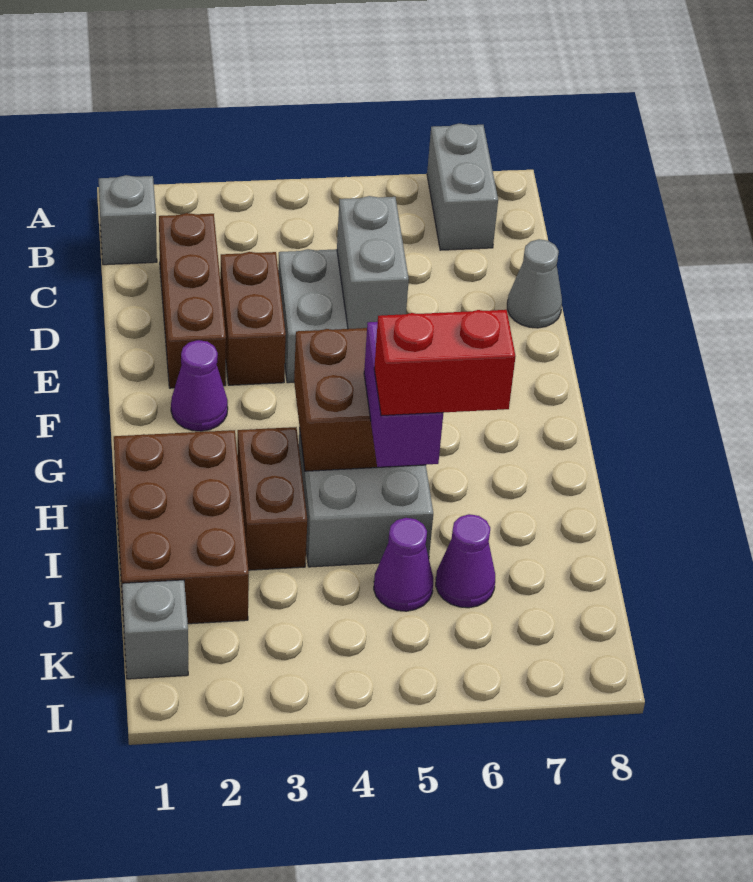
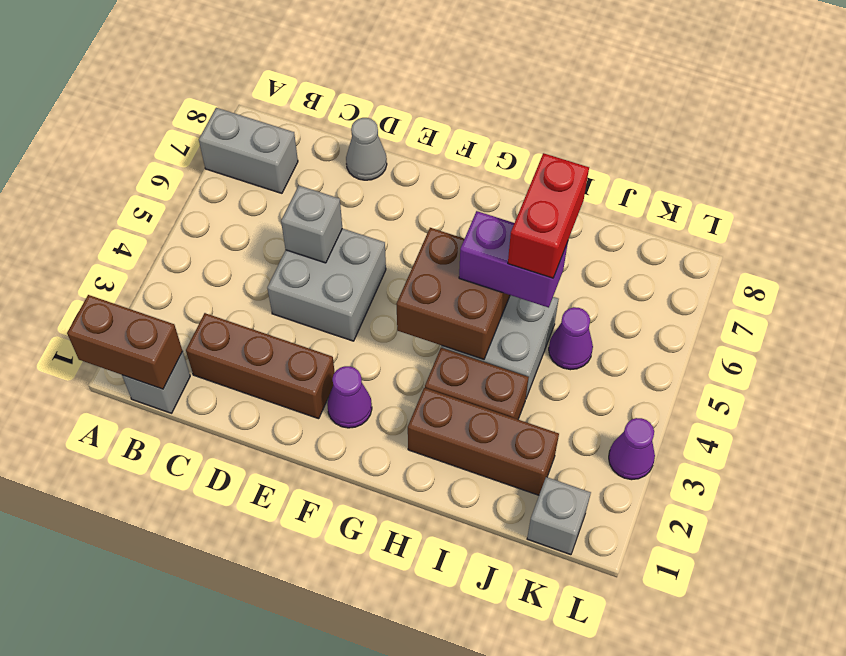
brown 1x2 brick [220,252,286,385] -> brown 1x2 brick moved to [67,295,183,389]
grey 1x2 brick [337,196,409,329] -> grey 1x1 brick [281,186,342,263]
brown 2x3 brick [114,430,249,624] -> brown 1x3 brick [408,388,559,495]
purple 1x1 cone [436,514,495,608] -> purple 1x1 cone moved to [609,418,655,480]

